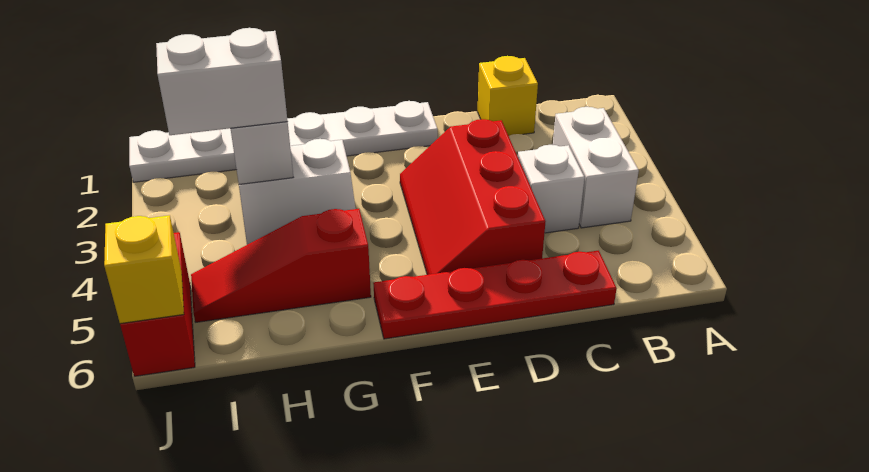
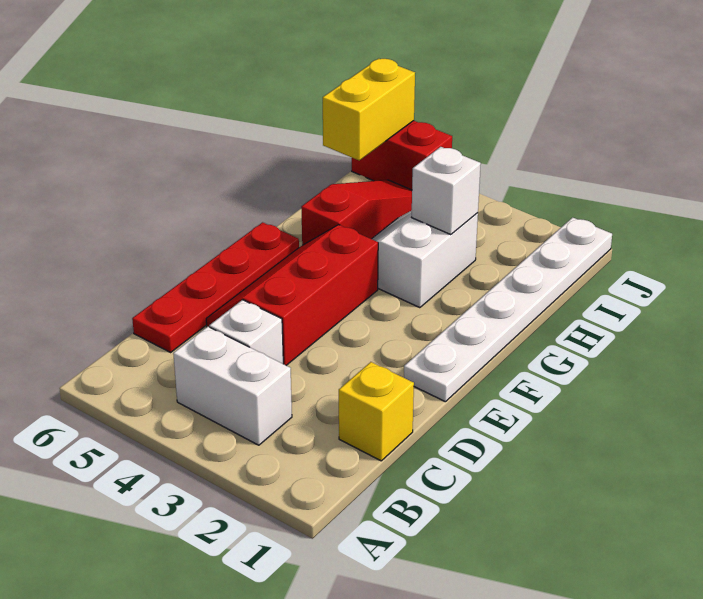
red 2x3 slope [400,119,546,275] -> red 2x3 slope turned to [206,225,378,365]
white 1x2 brick [156,28,288,135] -> none
yellow 1x1 brick [104,215,184,324] -> yellow 1x2 brick [323,59,415,160]

